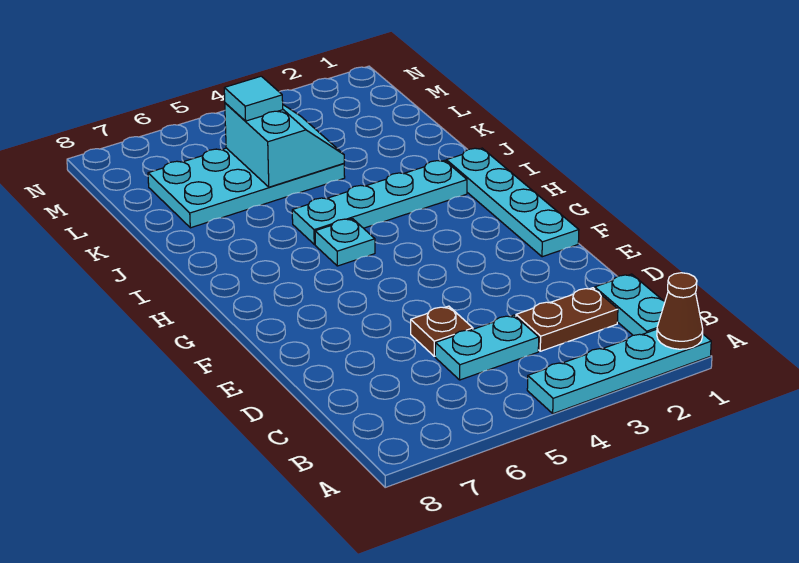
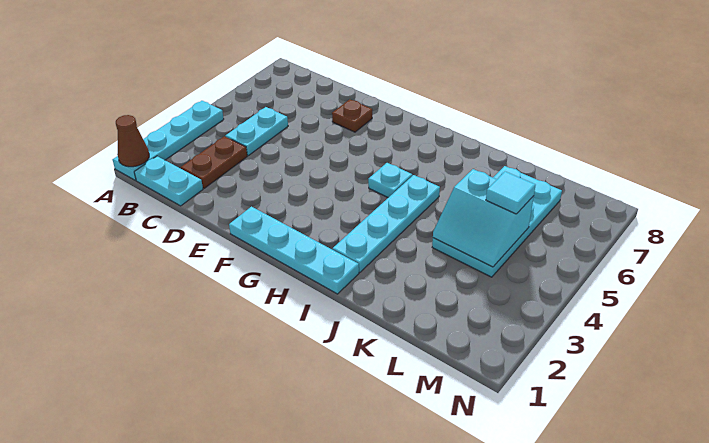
brown 1x1 plate [411,306,473,356] -> brown 1x1 plate moved to [332,99,372,132]

